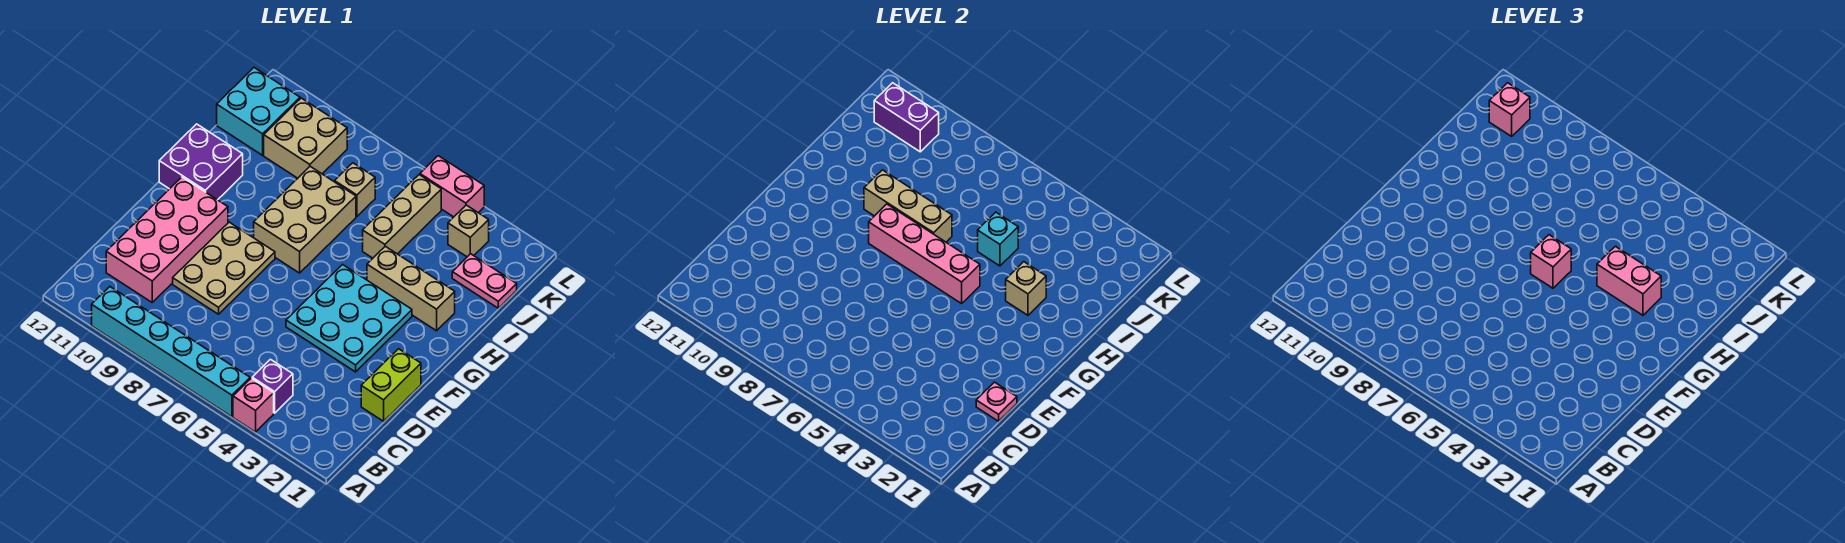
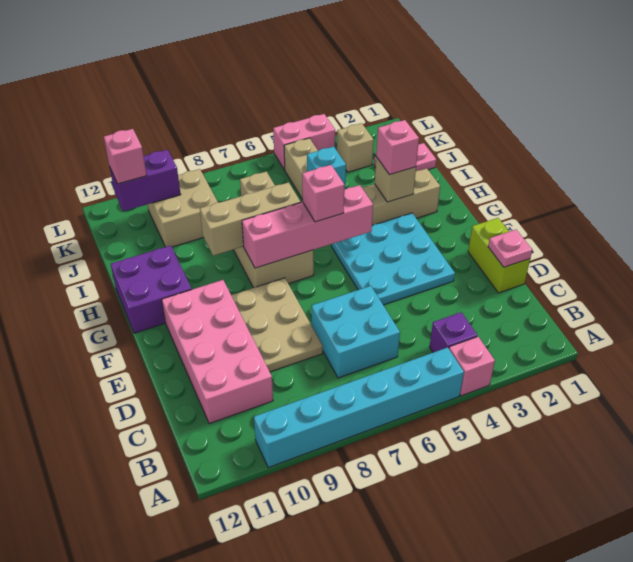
pink 1x2 brick [1597,246,1661,315] -> pink 1x1 brick [376,120,419,175]
cyan 2x2 brick [217,68,300,155] -> cyan 2x2 brick moved to [312,286,400,378]

